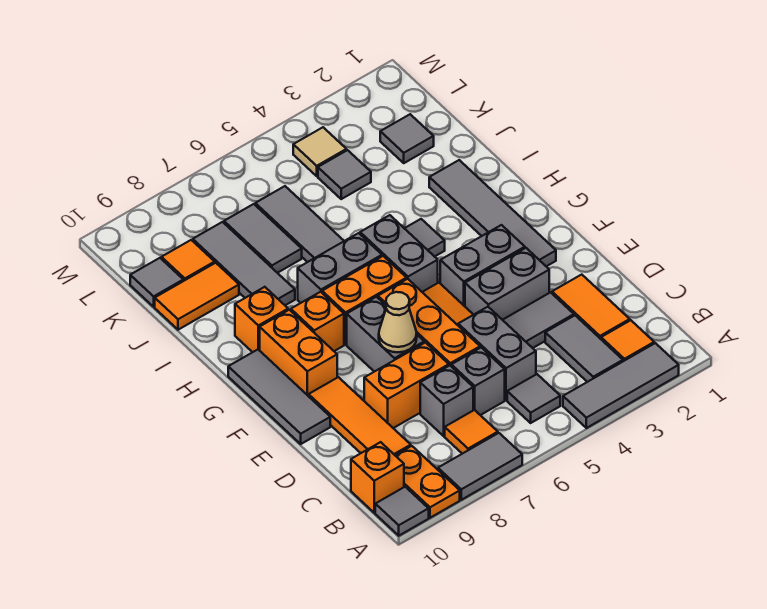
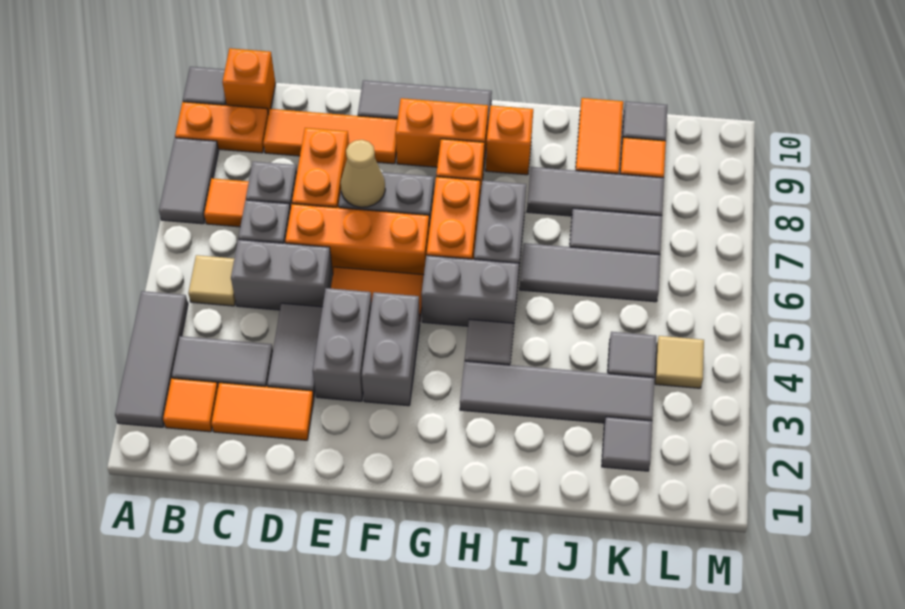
grey 1x1 tile [507,374,560,423] -> tan 1x1 tile [188,255,236,306]
grey 1x4 tile [429,160,556,267] -> grey 1x4 tile moved to [460,361,654,423]

